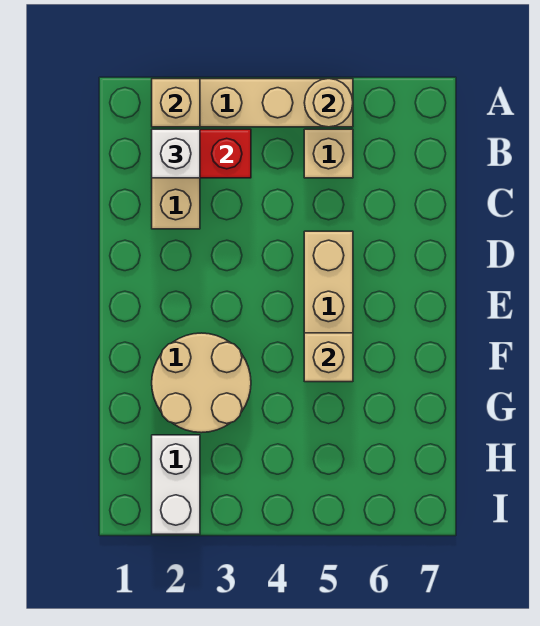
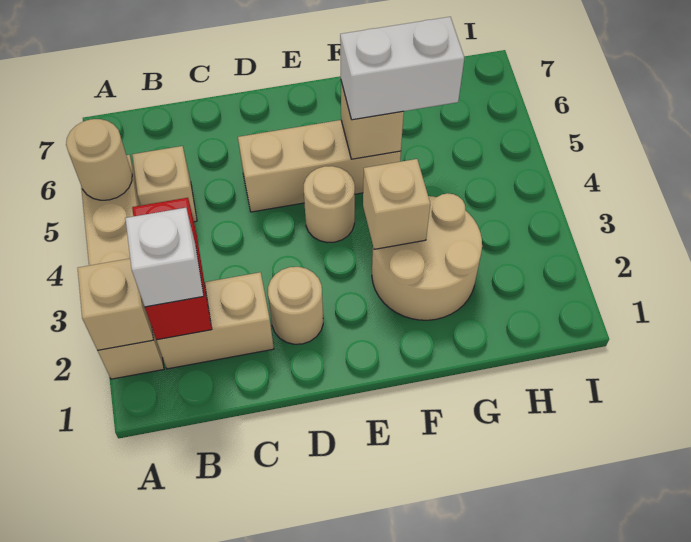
none -> tan 1x1 round brick [268,267,323,344]
none -> tan 1x1 round brick [304,166,355,243]
none -> tan 1x1 brick [363,159,430,249]
white 1x2 brick [152,435,200,534] -> white 1x2 brick moved to [340,17,464,120]

